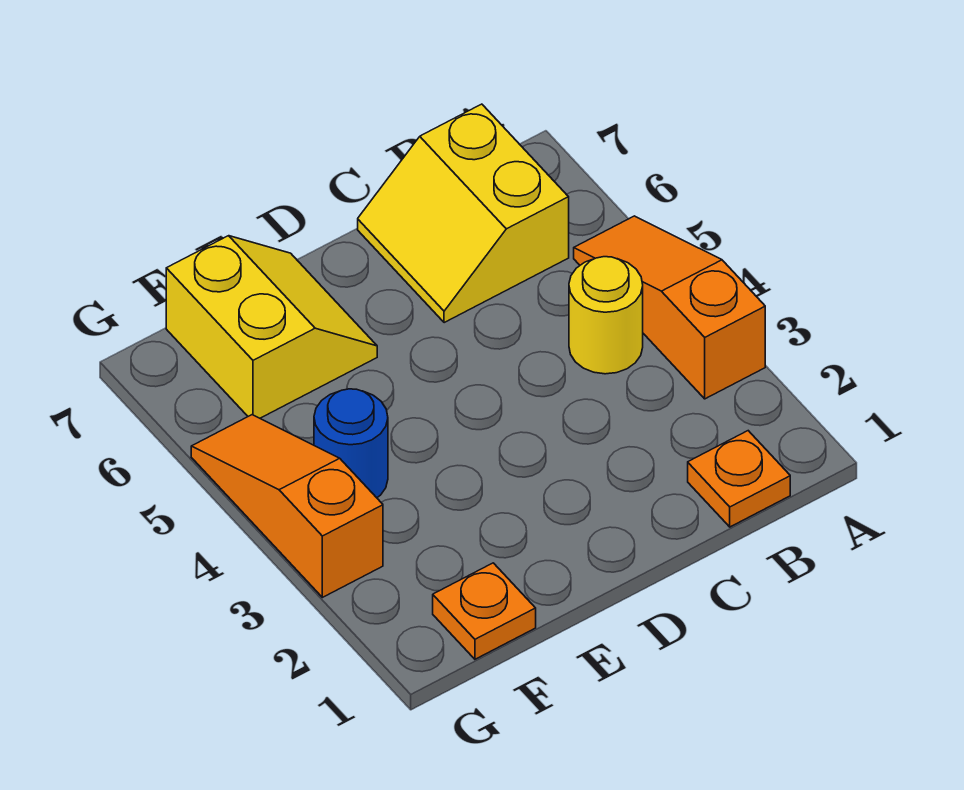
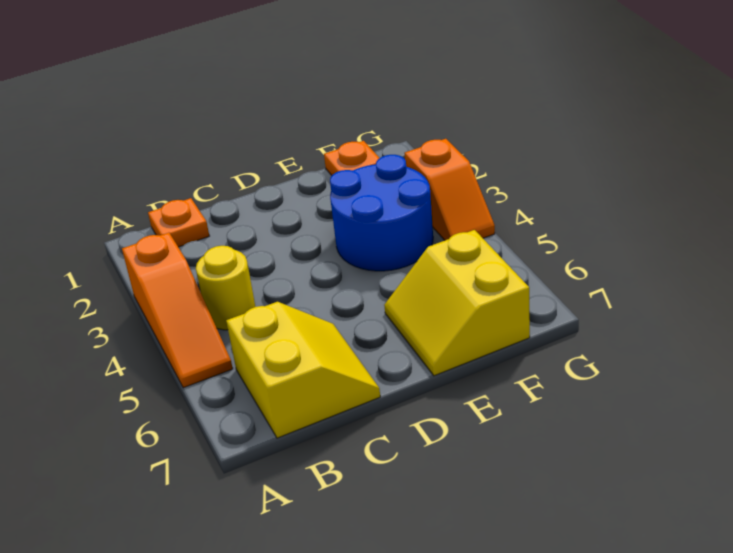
blue 1x1 round brick [314,389,388,498] -> blue 2x2 round brick [330,155,433,271]
orange 1x3 slope [191,415,383,597] -> orange 1x2 slope [405,139,495,240]

